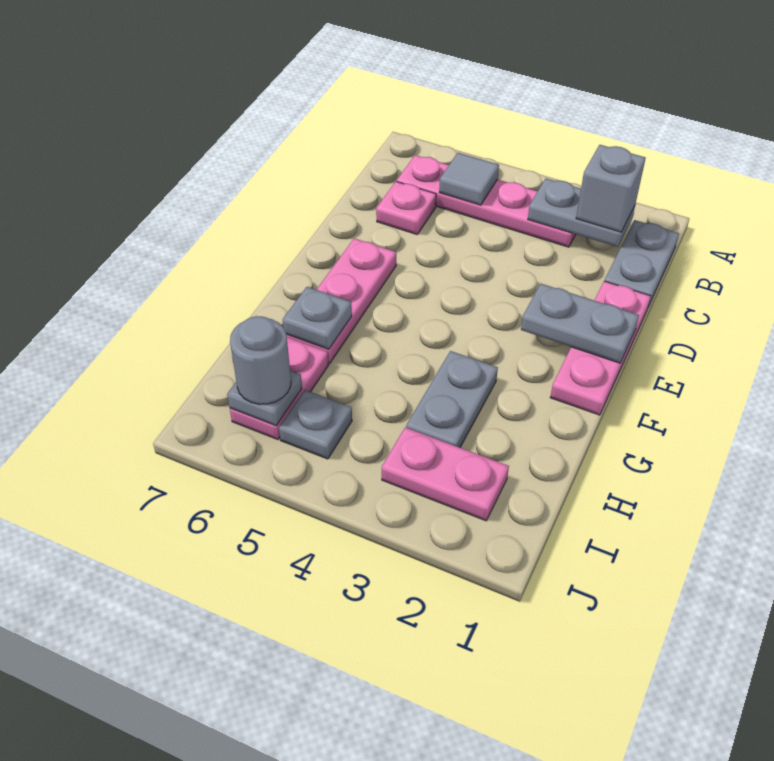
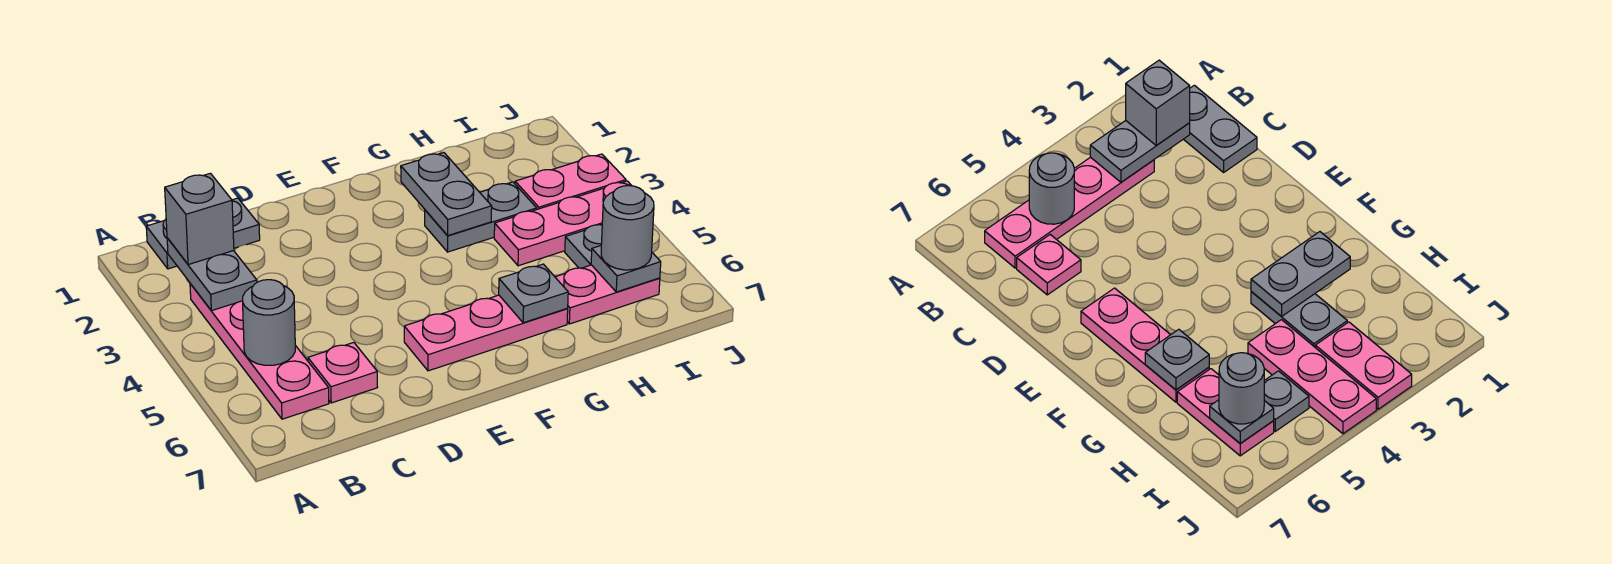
grey 1x1 tile [439,153,499,205] -> grey 1x1 round brick [243,280,295,365]
pink 1x3 plate [550,281,651,415] -> pink 1x3 plate moved to [494,181,632,266]
grey 1x2 plate [521,284,639,363] -> grey 1x2 plate moved to [401,153,492,236]
pink 1x2 plate [382,427,509,521] -> pink 1x2 plate turned to [515,154,626,209]

